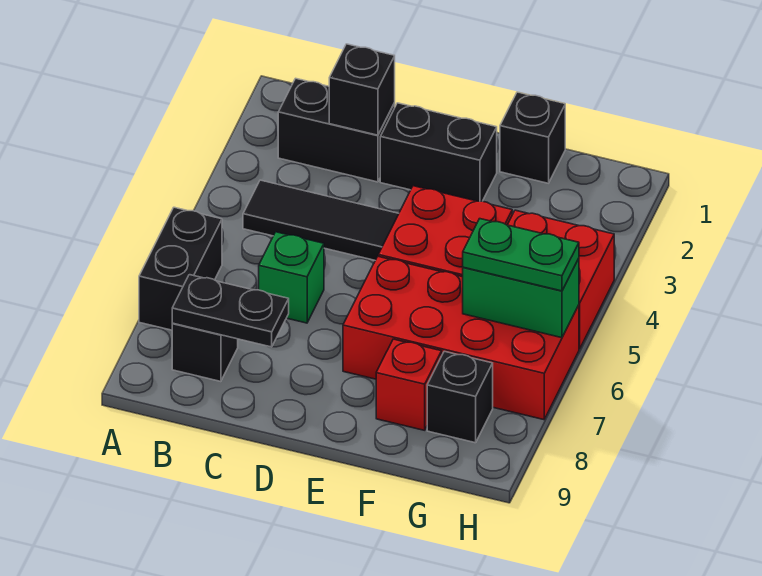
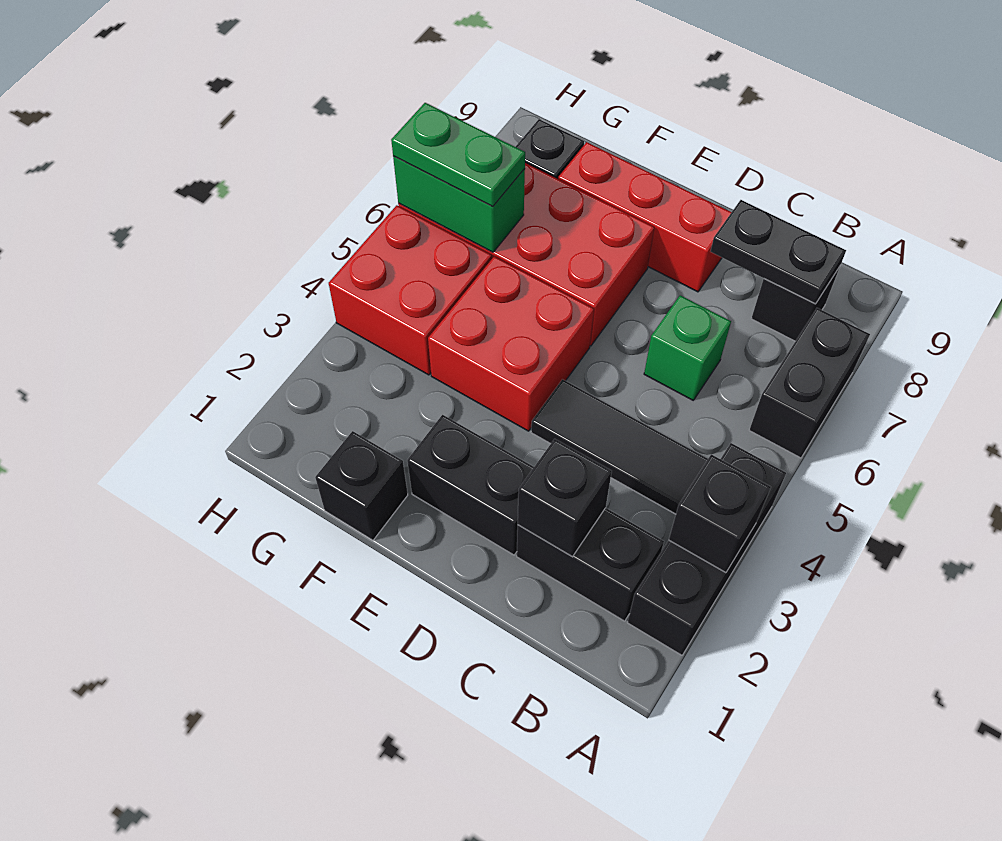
none -> black 1x3 brick [628,443,786,655]
none -> black 1x1 brick [669,454,771,573]
red 1x1 brick [376,339,442,430] -> red 1x3 brick [558,142,731,292]

